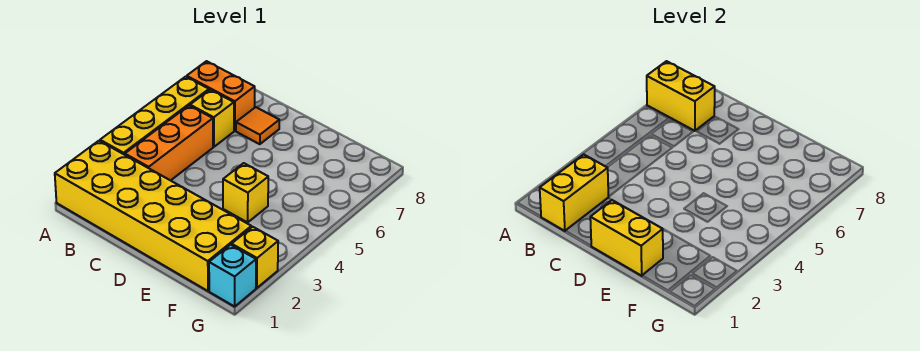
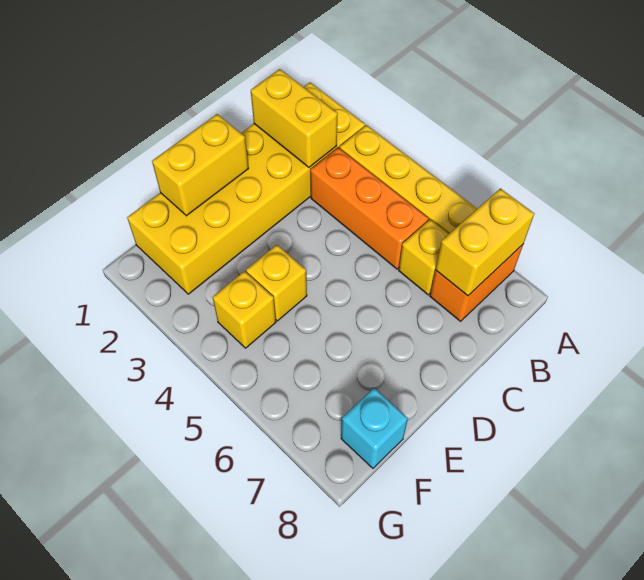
orange 1x1 tile [236,107,279,144] -> none
cyan 1x1 brick [209,245,256,307] -> cyan 1x1 brick moved to [341,388,408,468]
yellow 1x1 brick [232,227,278,288] -> yellow 1x1 brick moved to [213,271,276,348]

